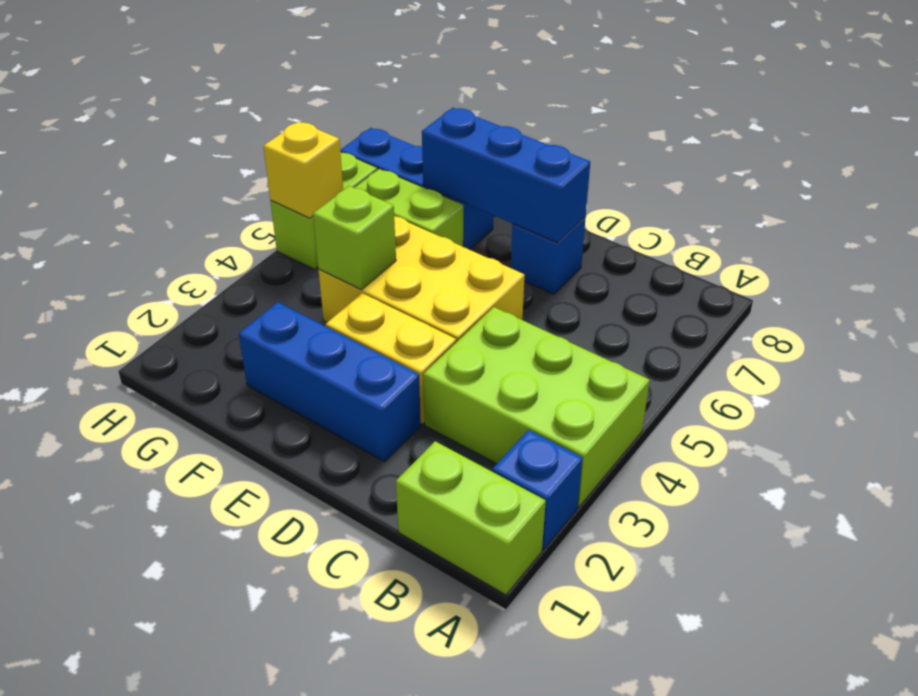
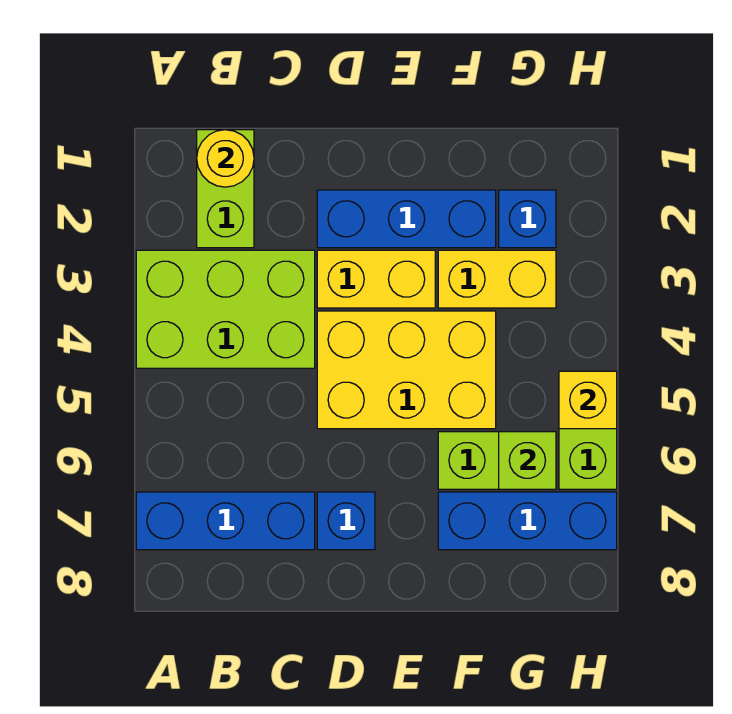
lime 1x2 brick [396,441,546,595] -> lime 1x2 brick turned to [197,130,254,248]
blue 1x1 brick [492,430,583,550] -> blue 1x1 brick moved to [499,190,556,248]
none -> yellow 1x1 round brick [197,130,254,187]
blue 1x3 brick [422,108,590,242] -> blue 1x3 brick moved to [136,492,315,550]
none -> yellow 1x2 brick [438,250,556,308]
lime 1x1 brick [313,186,396,290] -> lime 1x1 brick moved to [499,432,556,489]

